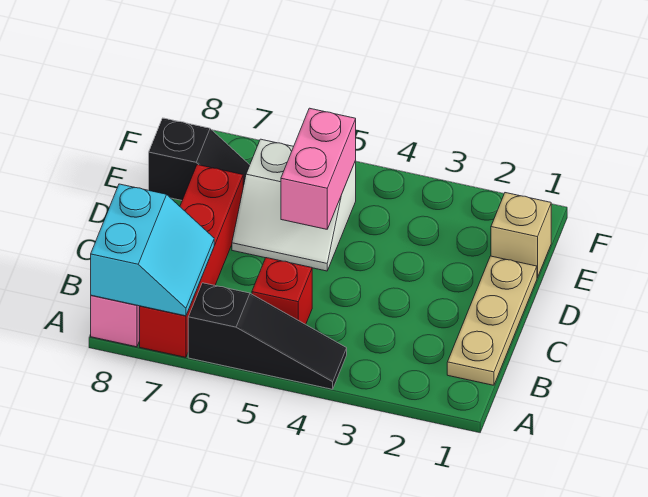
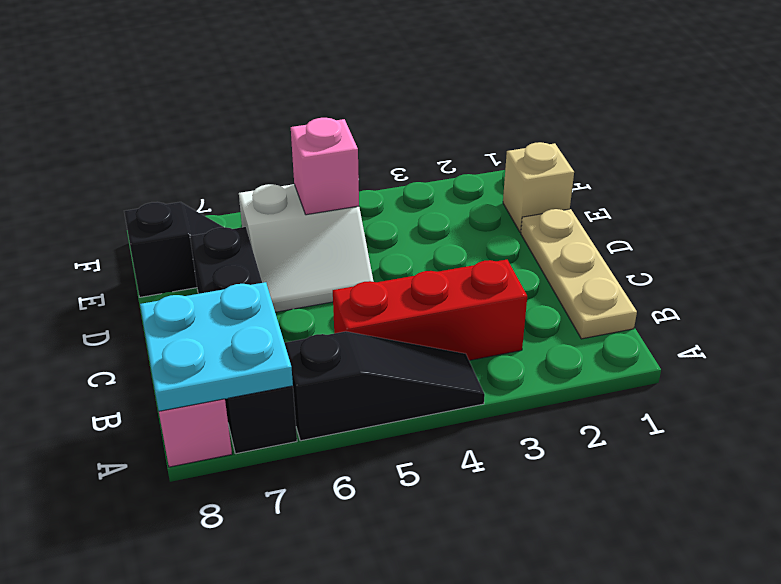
red 1x4 brick [140,165,243,357] -> black 1x4 brick [190,227,297,454]
cyan 2x2 slope [91,184,214,316] -> cyan 2x2 plate [140,282,293,411]
red 1x1 brick [252,258,312,324] -> red 1x3 brick [333,260,527,360]
pink 1x2 brick [281,108,356,229] -> pink 1x1 brick [291,118,359,215]

